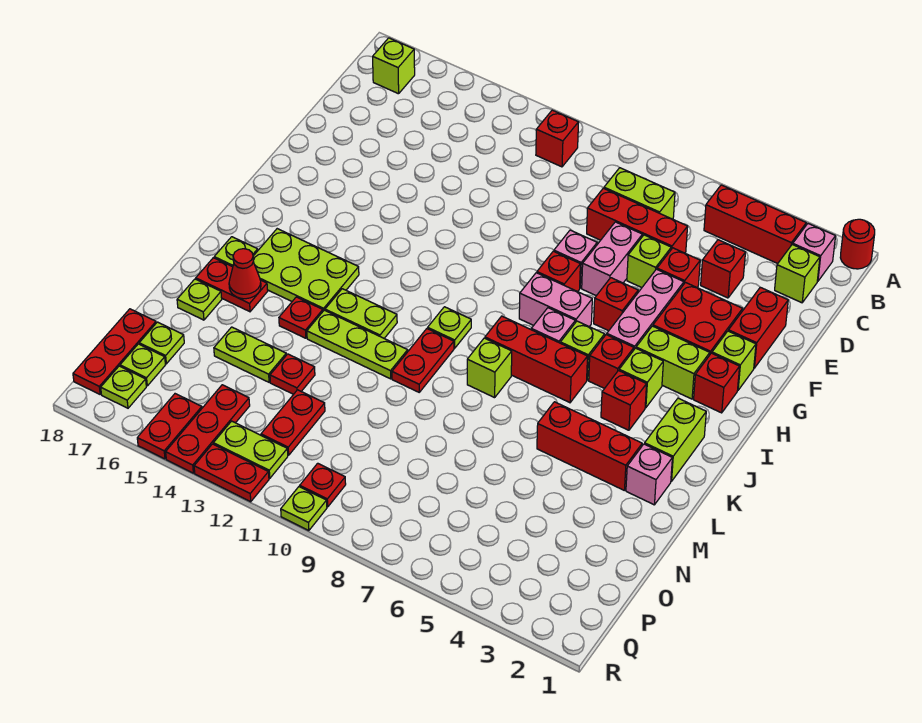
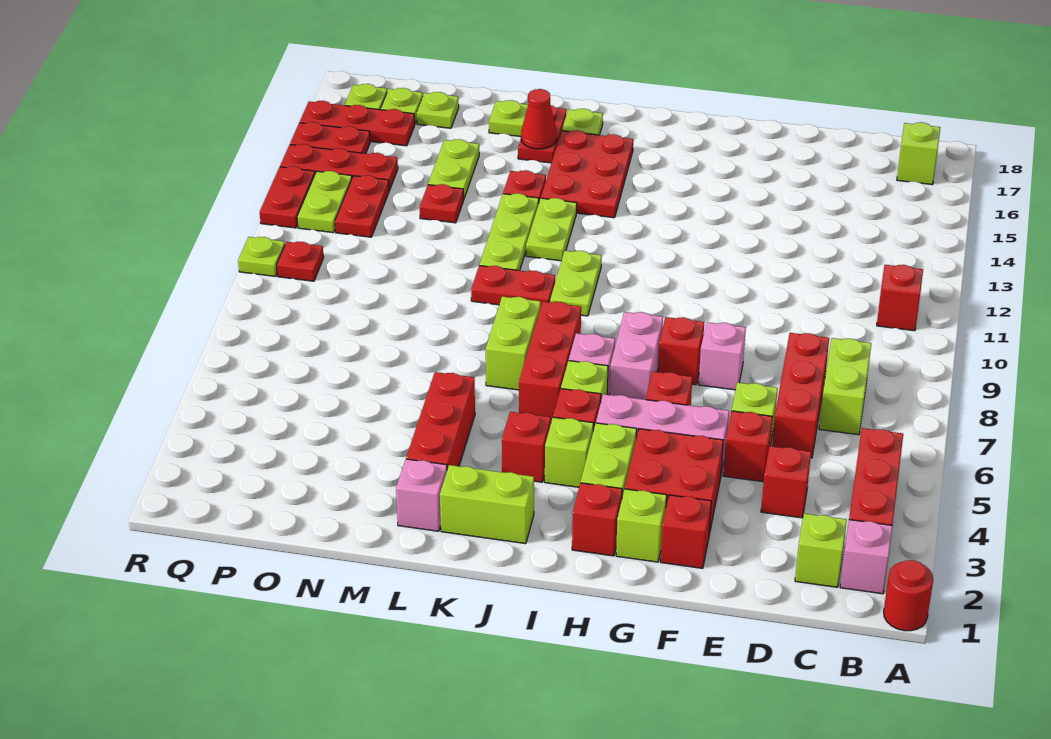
red 1x2 brick [728,287,788,368] -> red 1x1 brick [661,495,711,568]
pink 1x2 brick [582,222,642,296] -> none
lime 1x1 plate [428,307,471,348] -> lime 1x2 plate [550,251,602,316]
lime 2x3 plate [253,229,359,311] -> red 2x3 plate [541,130,633,218]
lime 1x1 brick [467,338,512,398] -> lime 1x2 brick [486,296,541,390]
red 1x2 plate [261,390,325,455] -> red 1x2 plate turned to [335,175,389,237]
red 1x3 plate [73,309,156,394] -> red 1x3 plate moved to [300,101,415,146]

